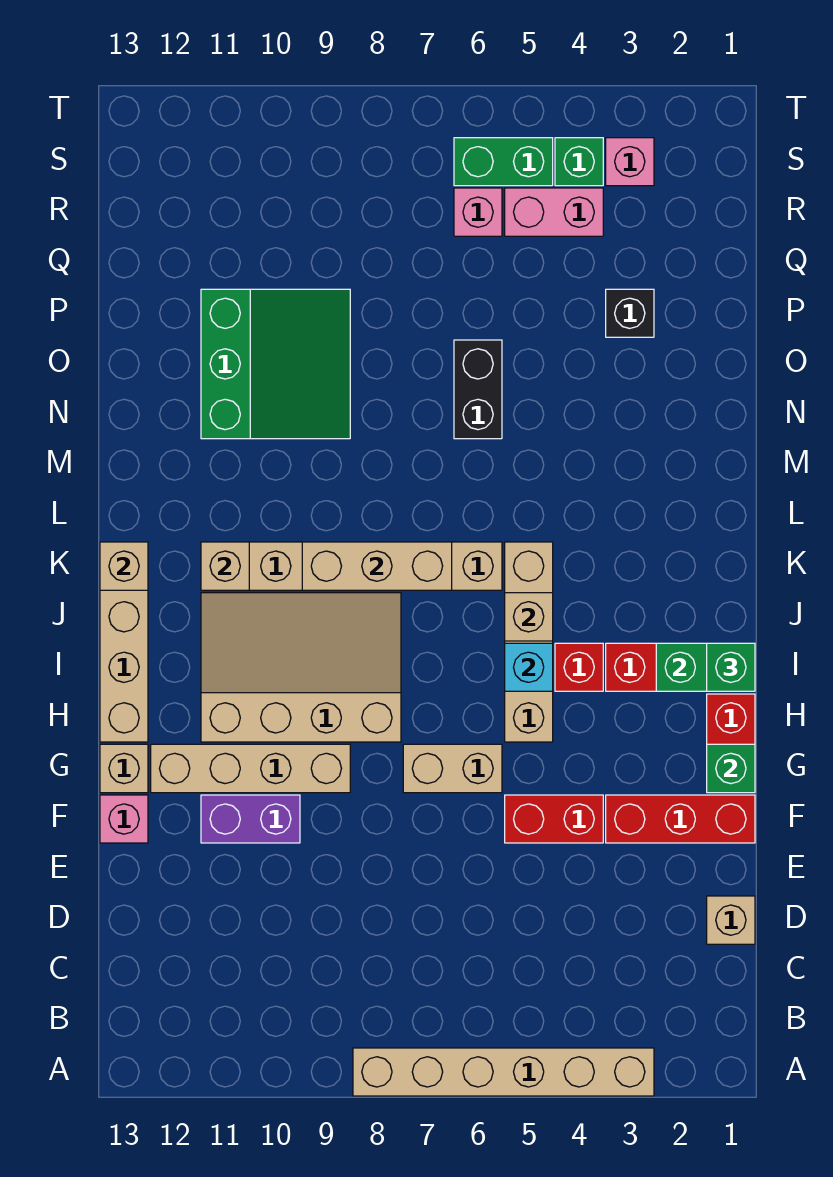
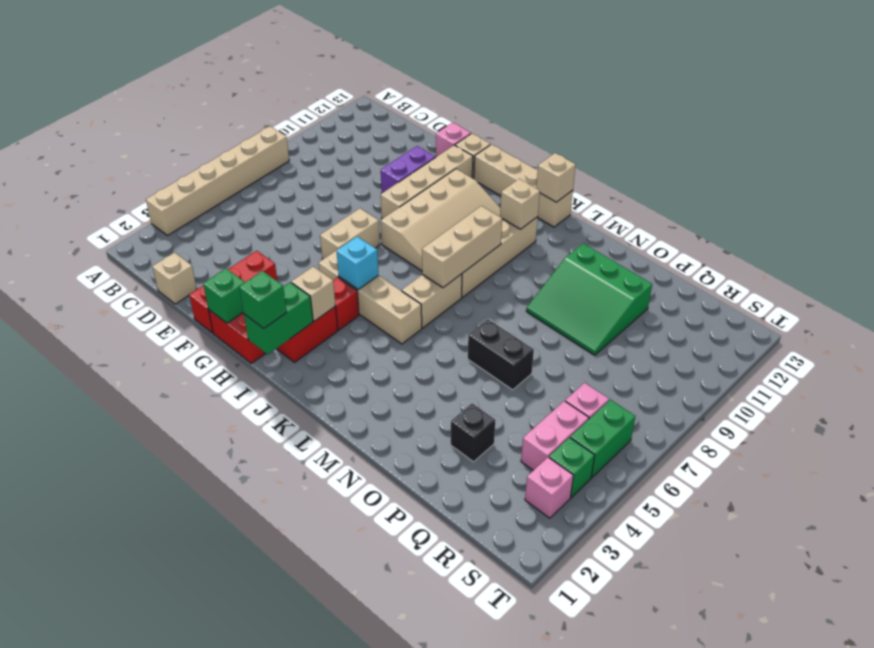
red 1x2 brick [505,795,603,843] -> none
tan 1x1 brick [505,593,553,641] -> tan 1x1 brick moved to [291,267,335,321]

